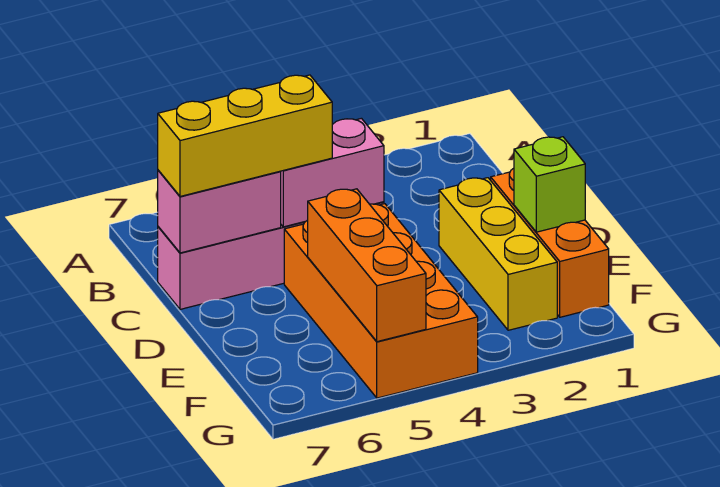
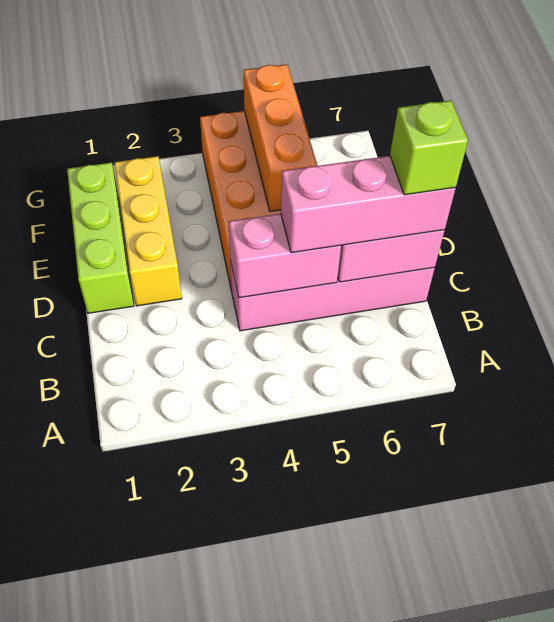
yellow 1x3 brick [158,75,332,196] -> pink 1x3 brick [281,156,456,253]
orange 1x3 brick [491,168,609,317] -> lime 1x3 brick [67,162,134,313]
lime 1x1 brick [514,137,585,232] -> lime 1x1 brick moved to [390,101,468,195]

